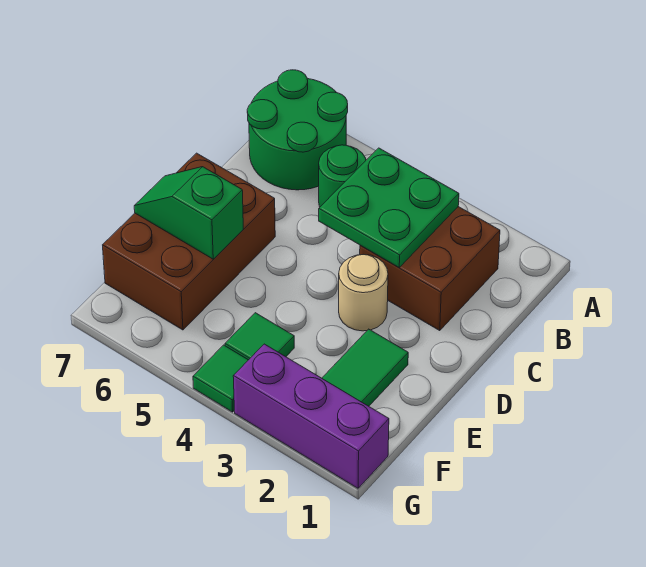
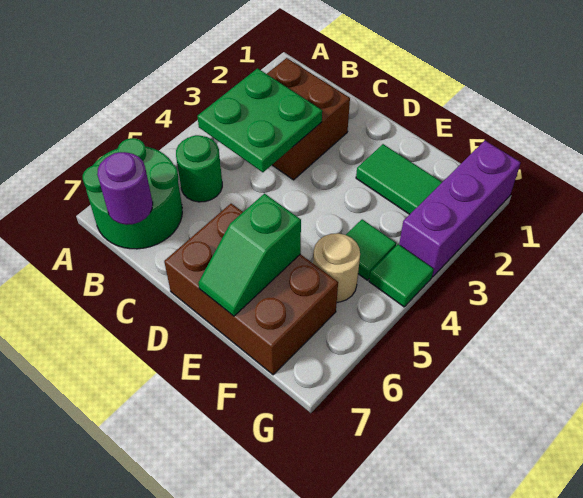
none -> purple 1x1 round brick [97,152,153,225]
tan 1x1 round brick [339,255,388,331] -> tan 1x1 round brick moved to [313,233,360,302]

